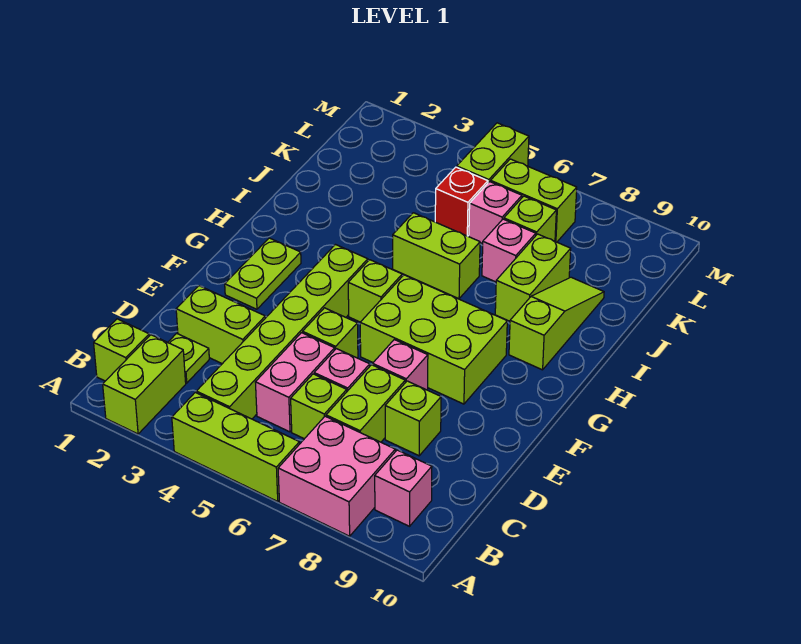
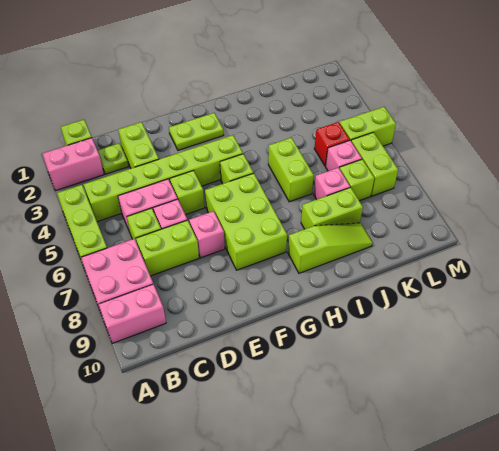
lime 1x2 brick [103,335,186,434] -> pink 1x2 brick [42,138,104,191]
pink 1x1 brick [375,450,432,526] -> pink 1x2 brick [99,284,166,343]
lime 1x1 brick [385,381,441,456] -> none

